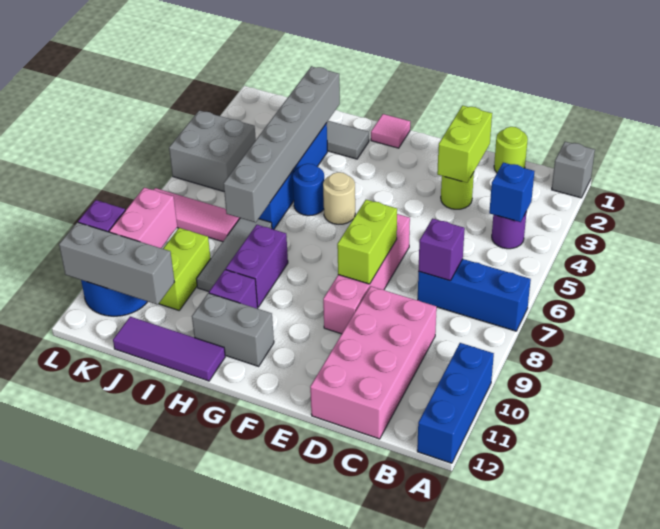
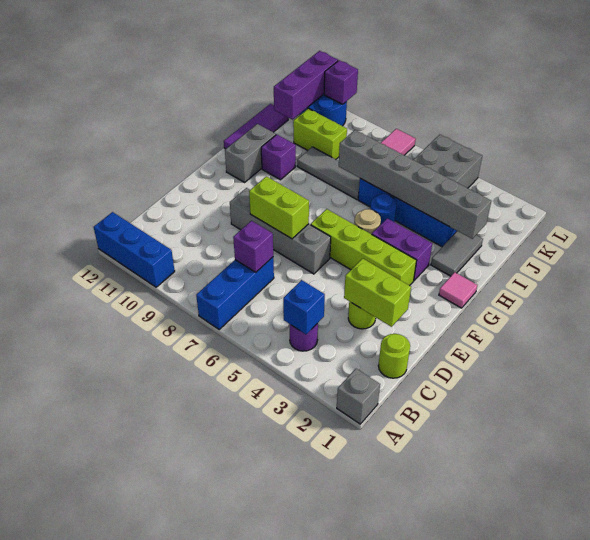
pink 2x4 brick [310,286,437,439] -> none
pink 1x4 brick [323,214,410,334] -> grey 1x4 brick [230,188,331,274]
none -> lime 1x4 brick [311,209,417,286]
purple 1x2 brick [226,225,288,307] -> purple 1x2 brick moved to [372,218,432,280]
grey 1x3 brick [59,222,175,305] -> purple 1x3 brick [274,51,338,120]
pink 1x2 brick [109,188,177,248] -> none

